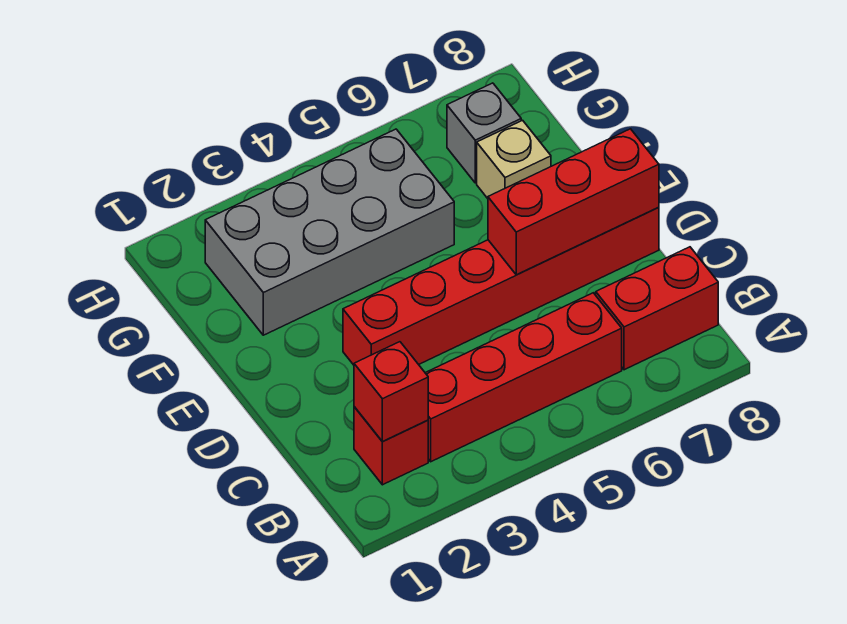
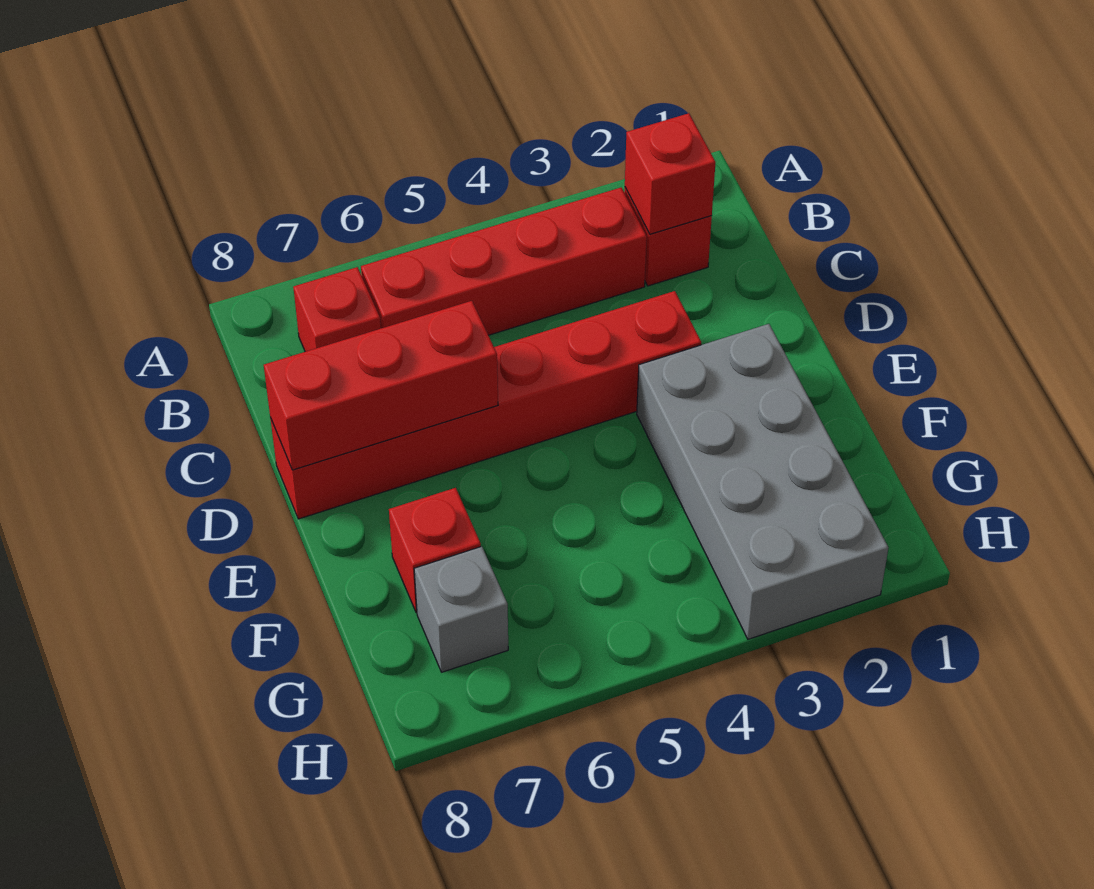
red 1x2 brick [596,247,718,370] -> red 1x1 brick [293,267,381,352]
grey 2x4 brick [205,129,454,335] -> grey 2x4 brick turned to [637,324,888,639]
tan 1x1 brick [477,120,551,199] -> red 1x1 brick [389,488,481,613]

